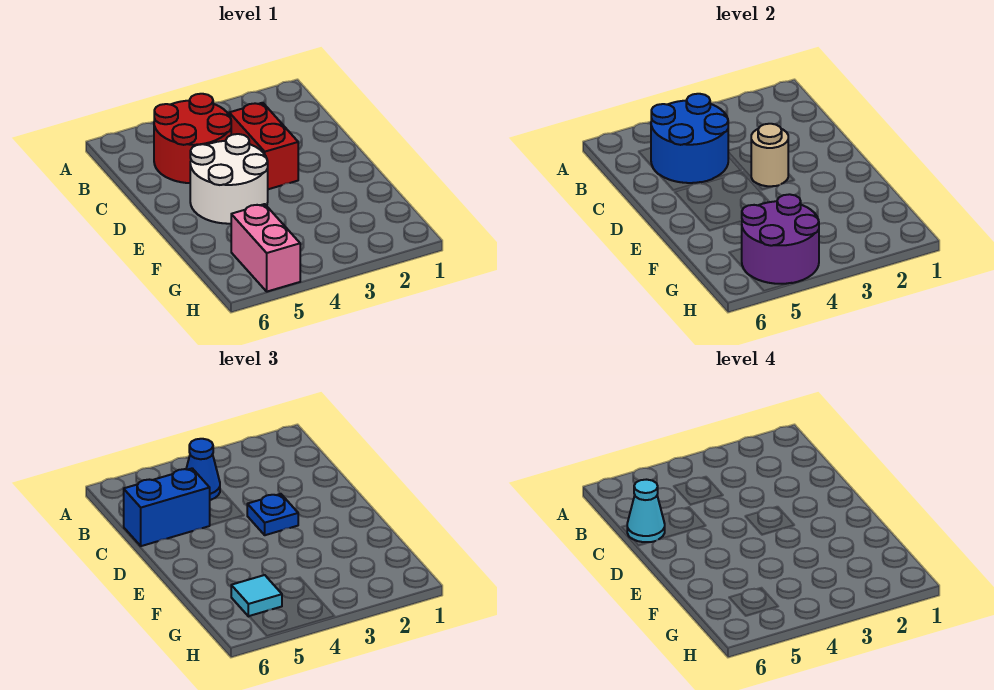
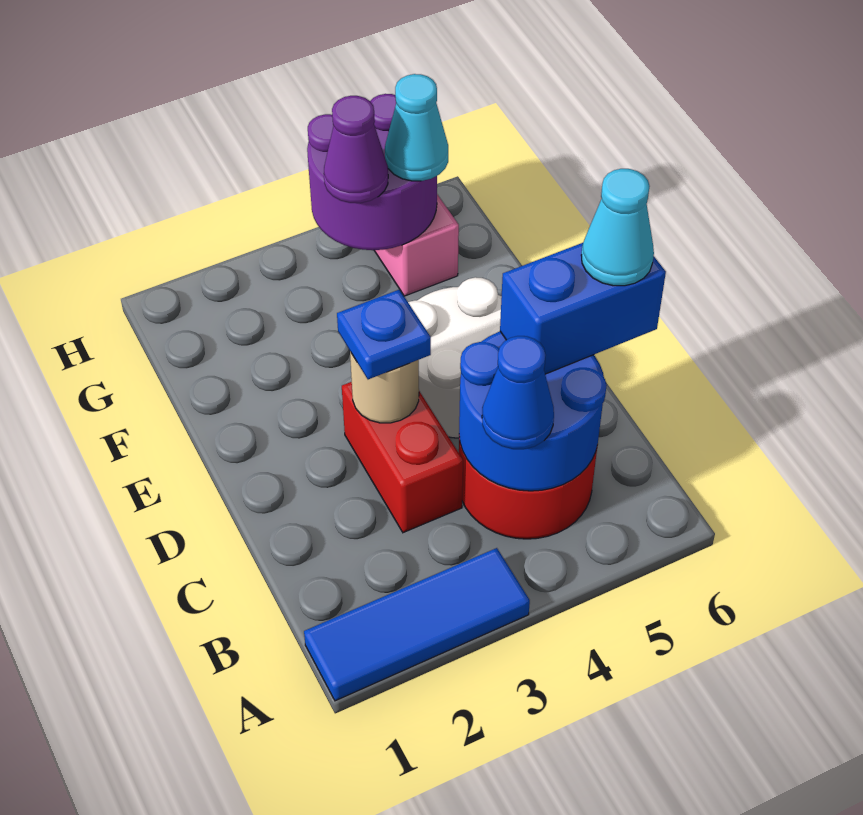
none -> blue 1x3 tile [304,548,530,701]
none -> purple 1x1 cone [324,96,388,203]
cyan 1x1 tile [231,575,282,617] -> cyan 1x1 cone [385,74,448,181]

